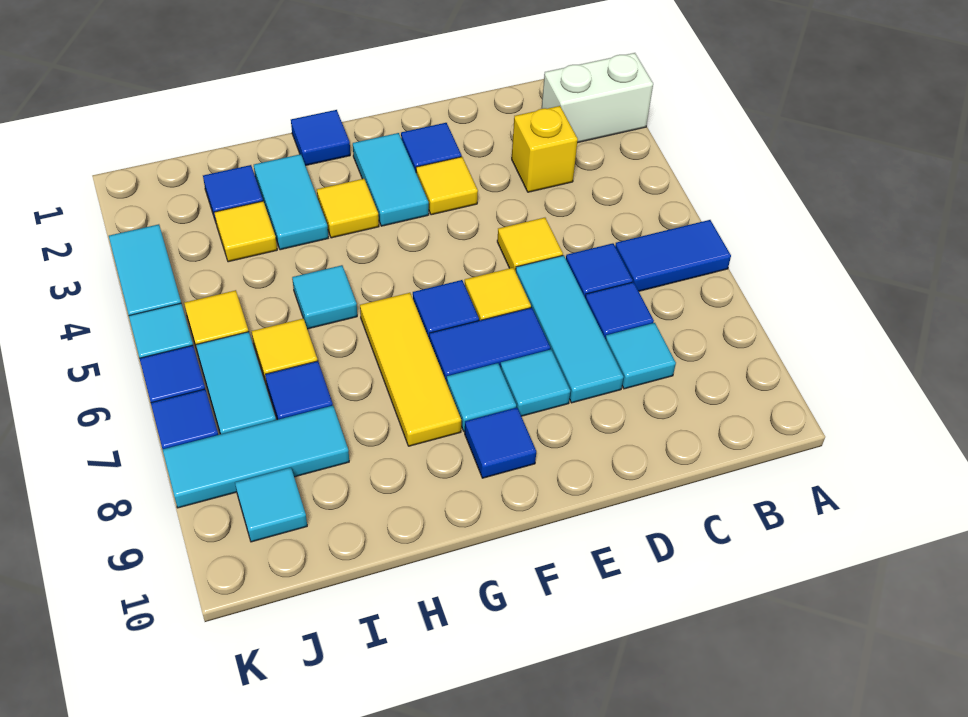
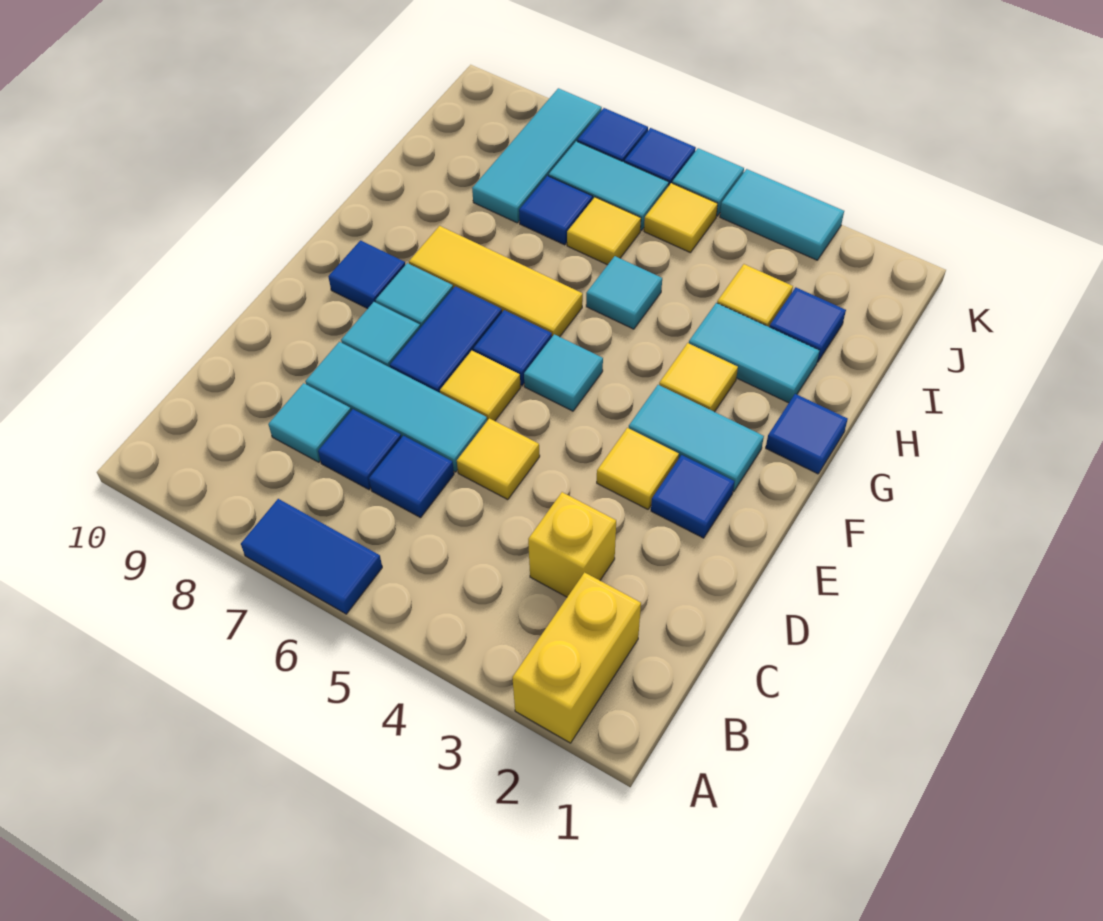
white 1x2 brick [542,53,653,143] -> yellow 1x2 brick [512,572,641,743]
blue 1x2 tile [615,220,731,291] -> blue 1x2 tile turned to [241,499,382,614]
cyan 1x1 tile [235,468,307,542] -> cyan 1x1 tile moved to [524,334,603,411]

